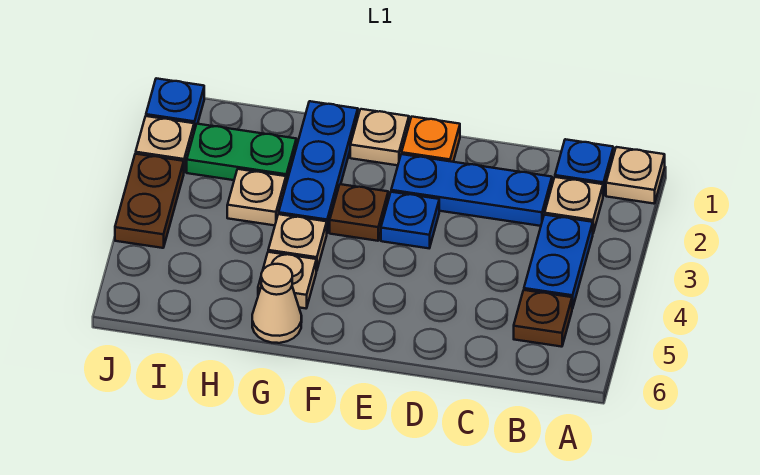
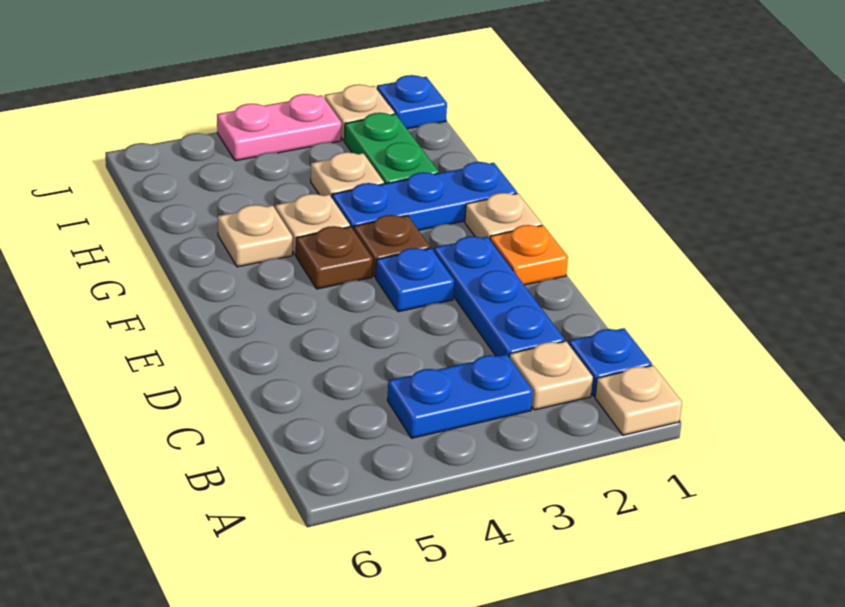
brown 1x1 plate [514,290,572,347] -> brown 1x1 plate moved to [296,226,373,289]
tan 1x1 cone [252,264,302,343] -> none
brown 1x2 plate [115,154,184,248] -> pink 1x2 plate [217,94,341,161]

